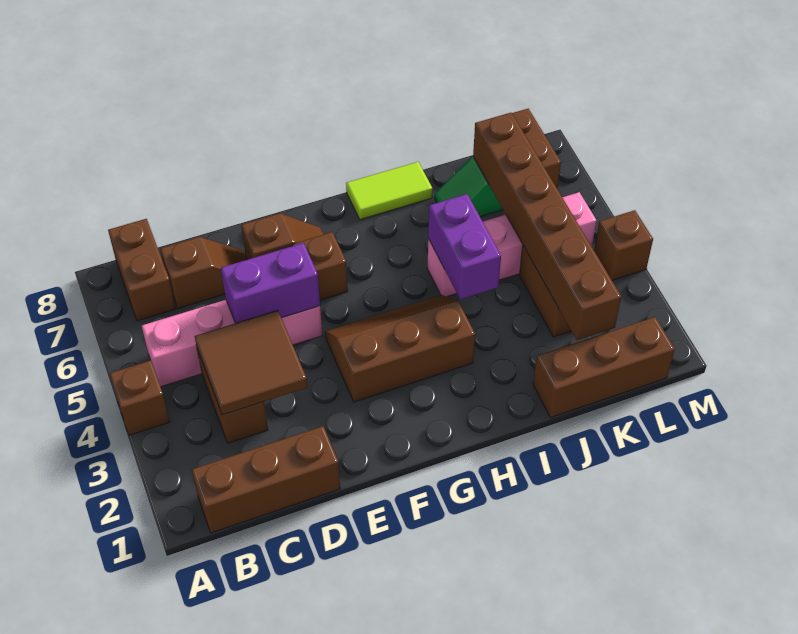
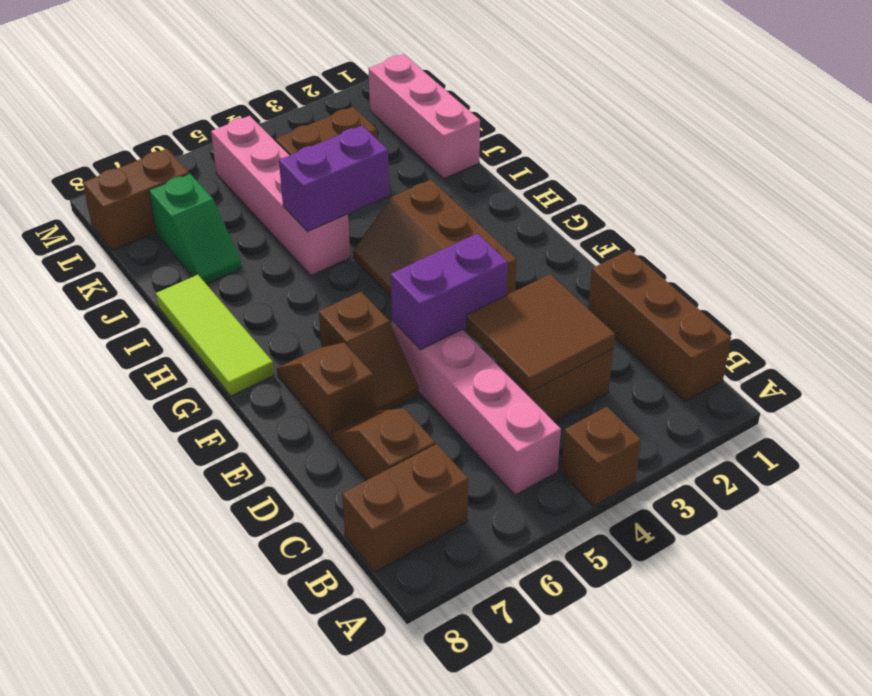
purple 1x2 brick [221,243,320,323] -> purple 1x2 brick turned to [391,234,508,350]
lime 1x2 tile [346,162,432,220] -> lime 1x3 tile [156,275,274,396]
brown 1x3 brick [533,317,675,418] -> pink 1x3 brick [369,54,480,179]
brown 1x6 brick [473,113,621,340] -> none
brown 1x1 brick [594,210,653,280] -> none

